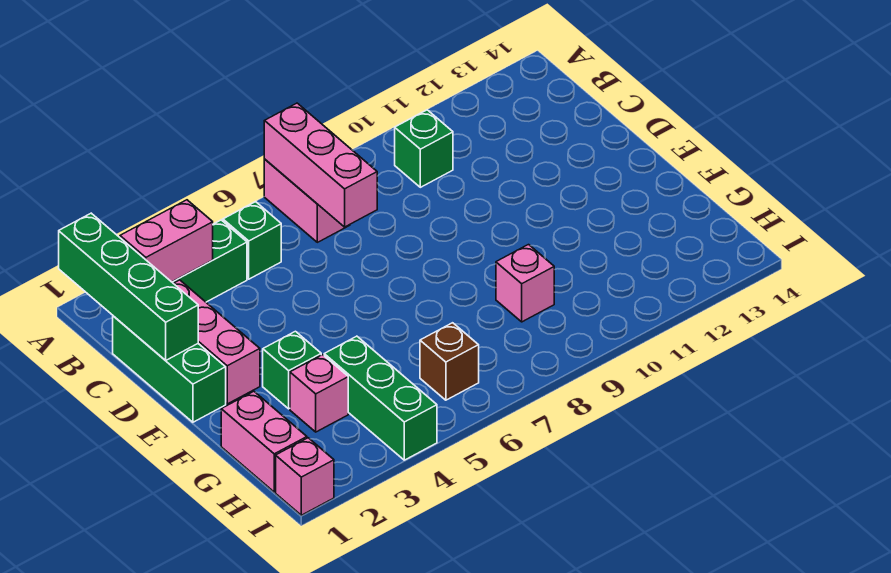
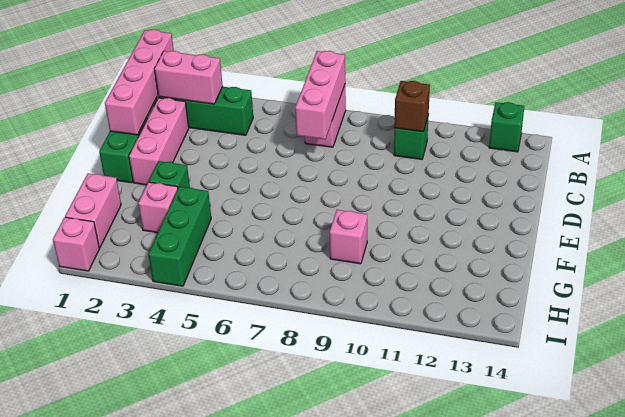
green 1x4 brick [59,213,198,360] -> pink 1x4 brick [105,30,174,135]
green 1x1 brick [223,202,281,279] -> green 1x1 brick moved to [489,102,524,152]
brown 1x1 brick [420,323,479,400] -> brown 1x1 brick moved to [394,81,430,132]

